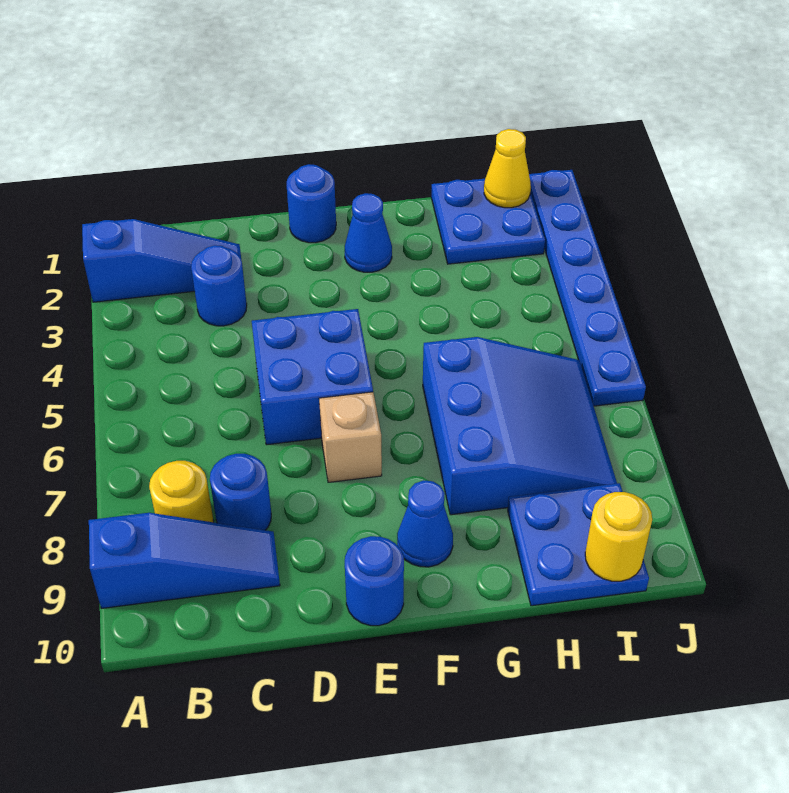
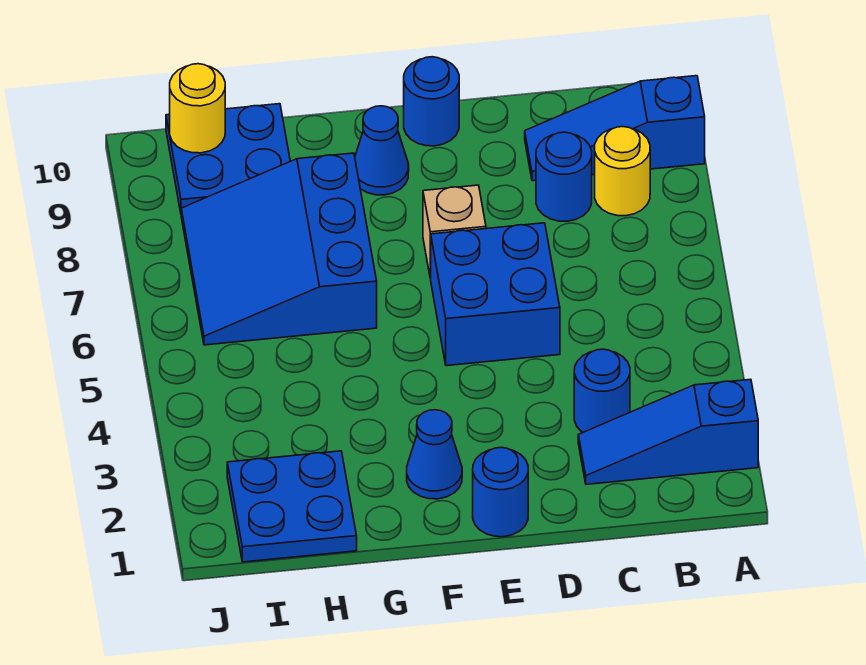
yellow 1x1 cone [484,129,531,208] -> none
blue 1x6 plate [529,170,646,406] -> none

